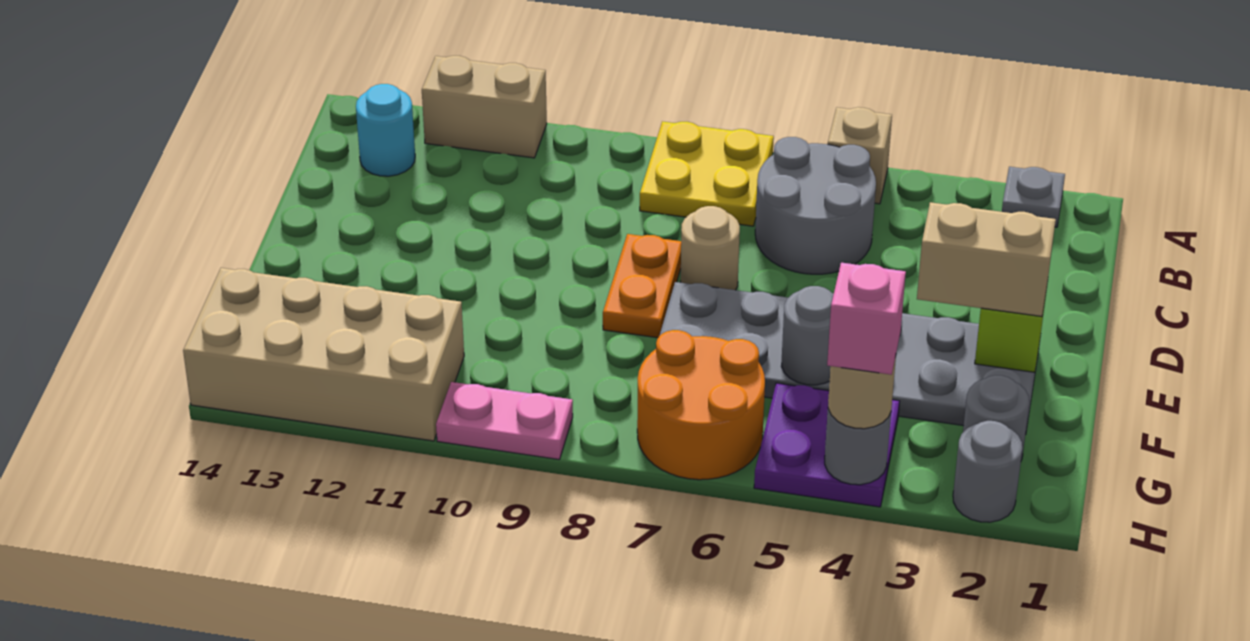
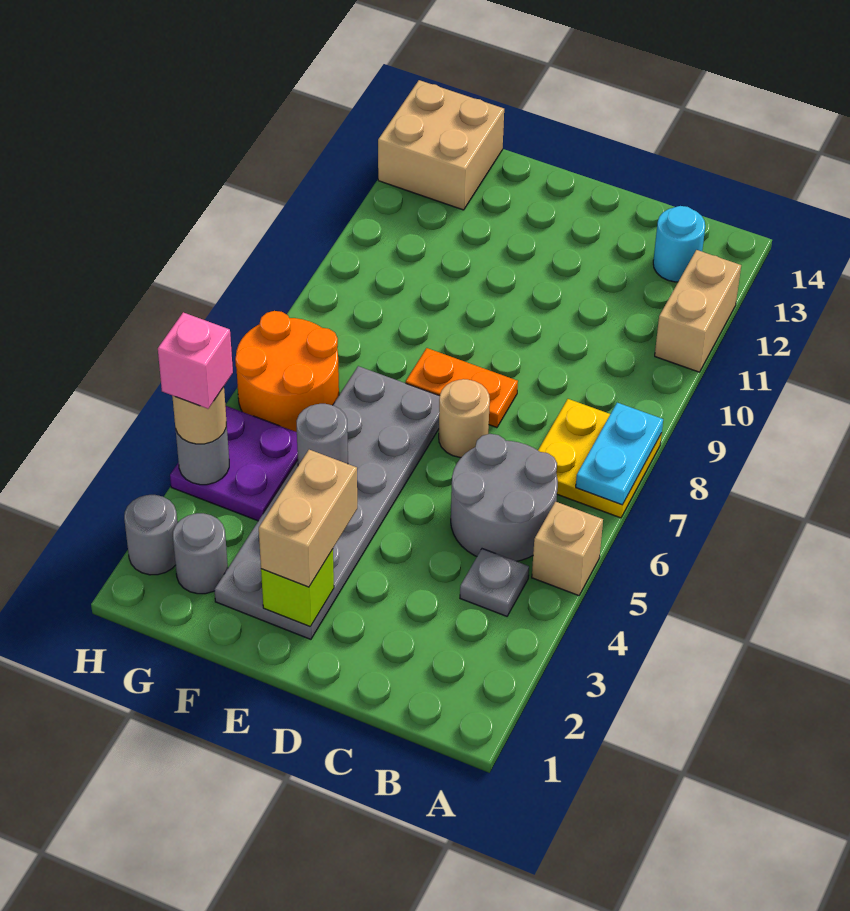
grey 1x1 plate [1002,167,1065,227] -> grey 1x1 plate moved to [460,549,529,616]
none -> cyan 1x2 plate [576,403,663,505]
tan 2x4 brick [183,268,464,441] -> tan 2x2 brick [378,80,504,210]
pink 1x2 plate [436,382,573,459] -> none

